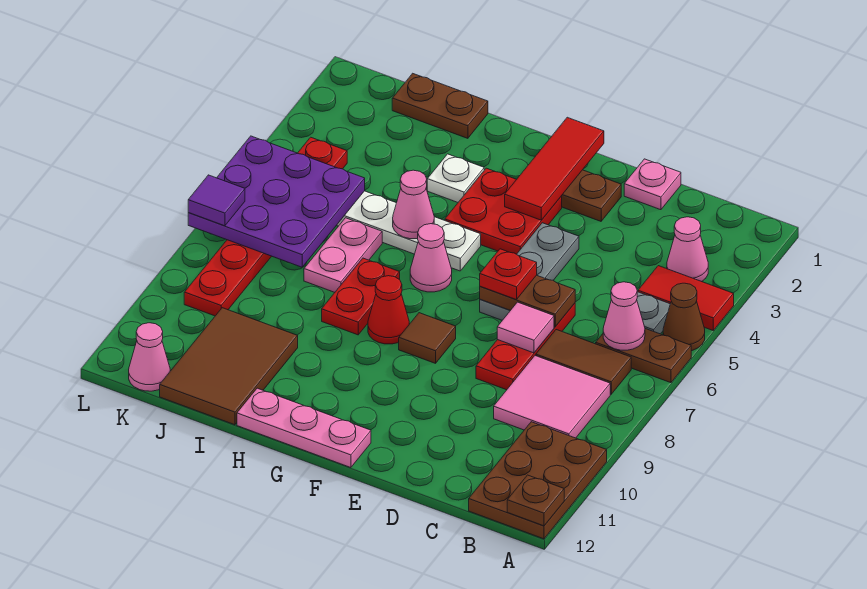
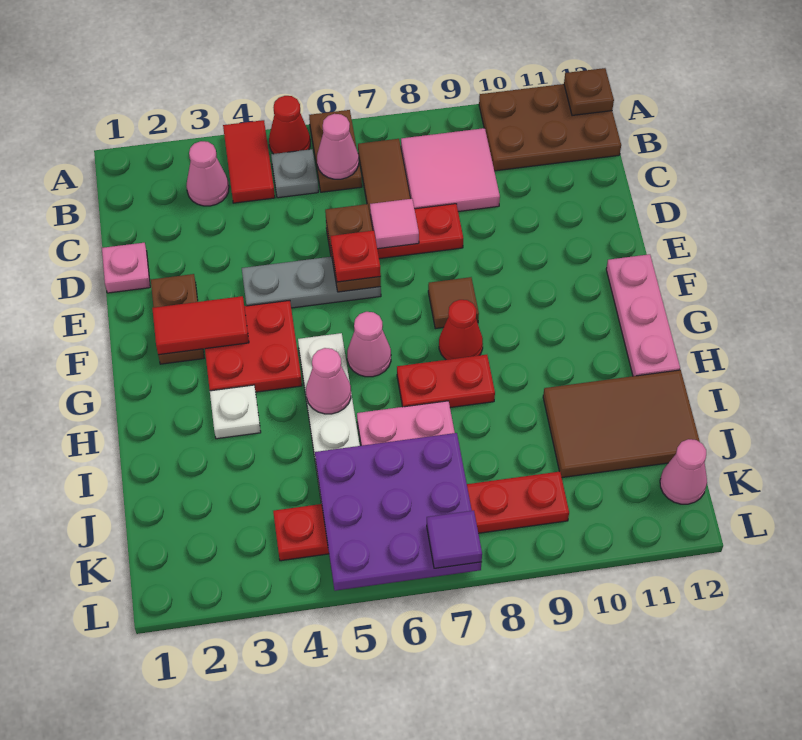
brown 1x1 cone [663,283,705,351] -> red 1x1 cone [269,96,310,154]
red 1x3 tile [505,117,604,220] -> red 1x2 tile [152,296,249,355]
brown 1x2 plate [392,73,488,138] -> none

